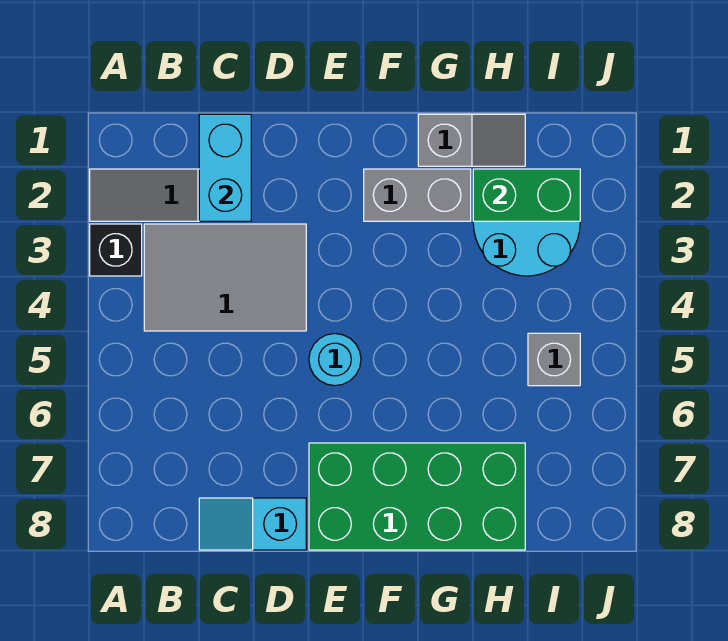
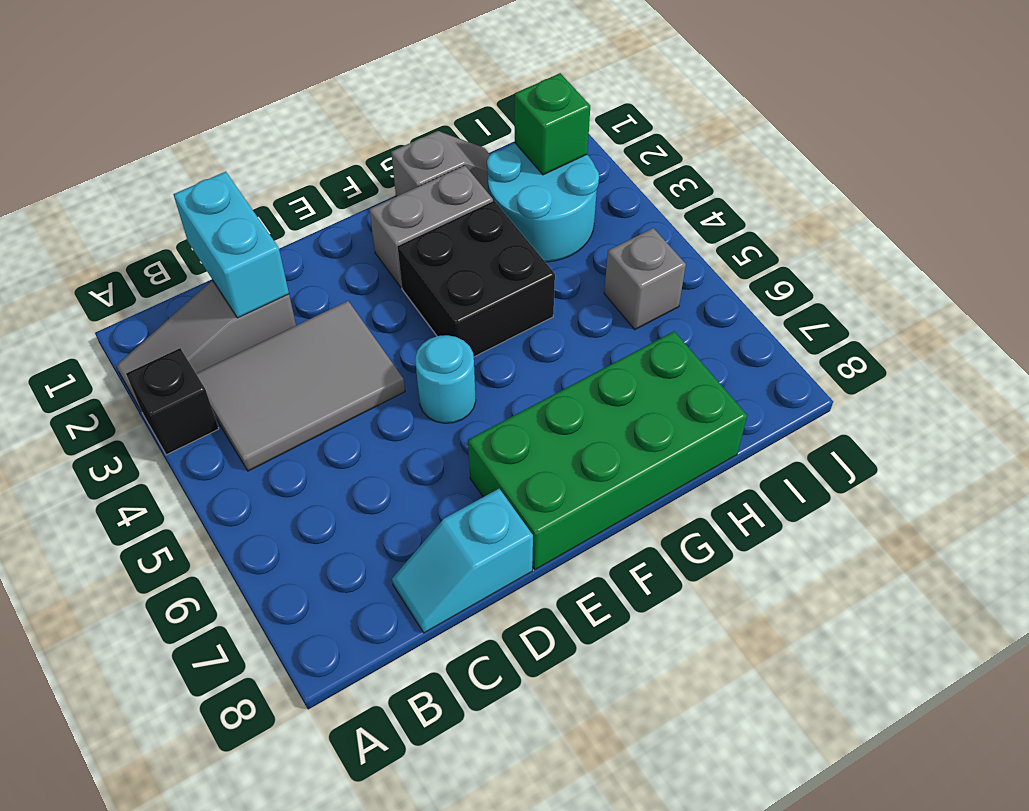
none -> black 2x2 brick [398,201,555,357]
green 1x2 brick [473,169,580,221] -> green 1x1 brick [515,73,590,175]

